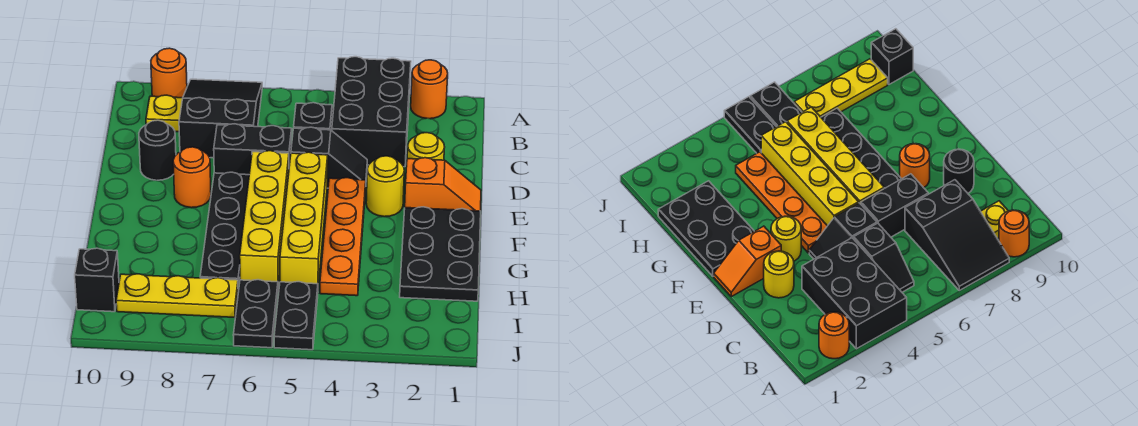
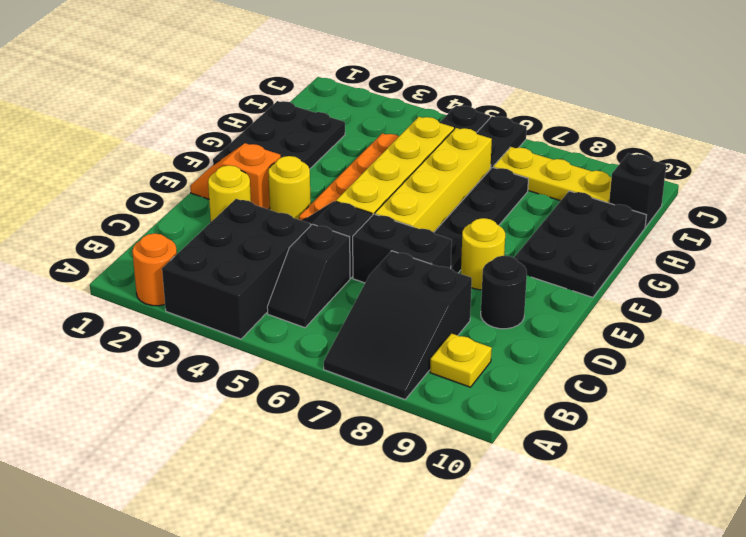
orange 1x1 round brick [151,48,187,98] -> none
orange 1x1 round brick [173,147,211,208] -> yellow 1x1 round brick [461,218,505,290]
none -> black 2x3 plate [514,191,646,297]

